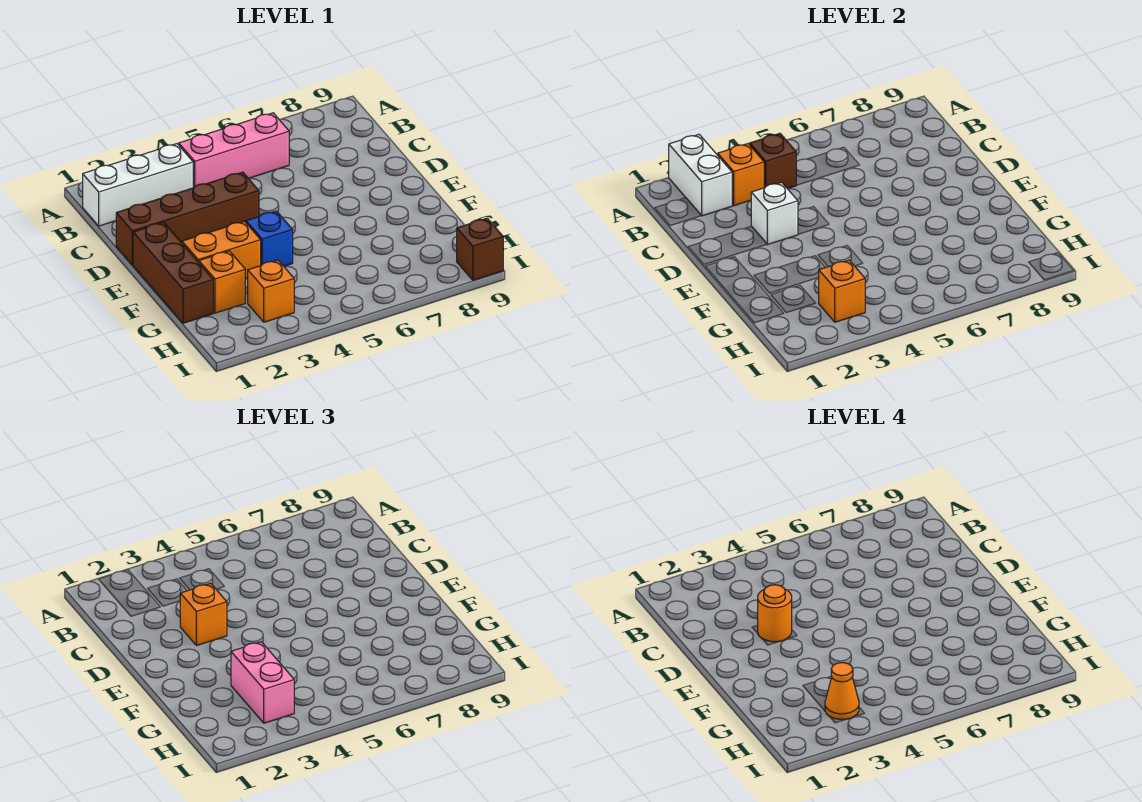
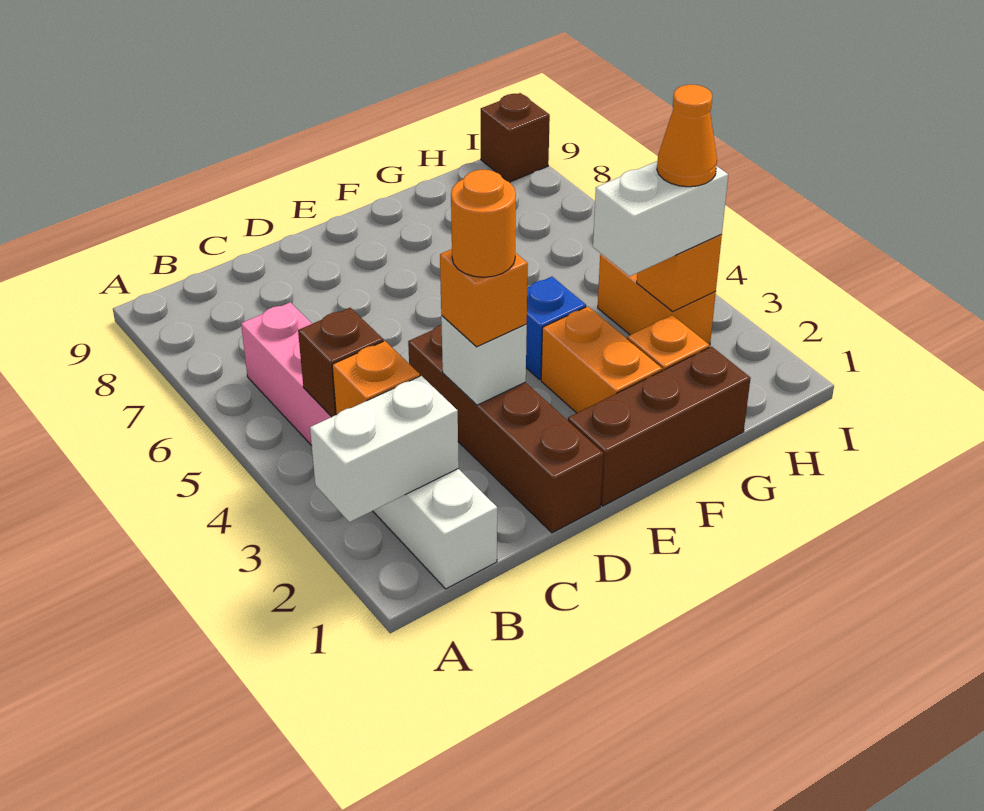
pink 1x2 brick [231,642,294,723] -> white 1x2 brick [593,161,728,276]
orange 1x1 brick [248,260,294,322] -> orange 1x2 brick [598,254,716,345]

